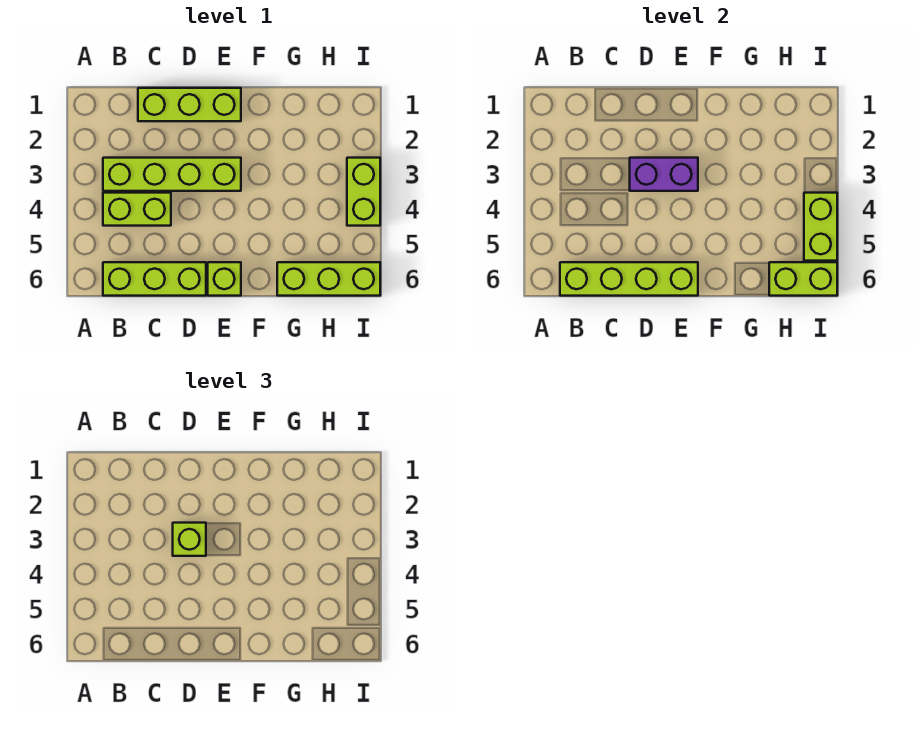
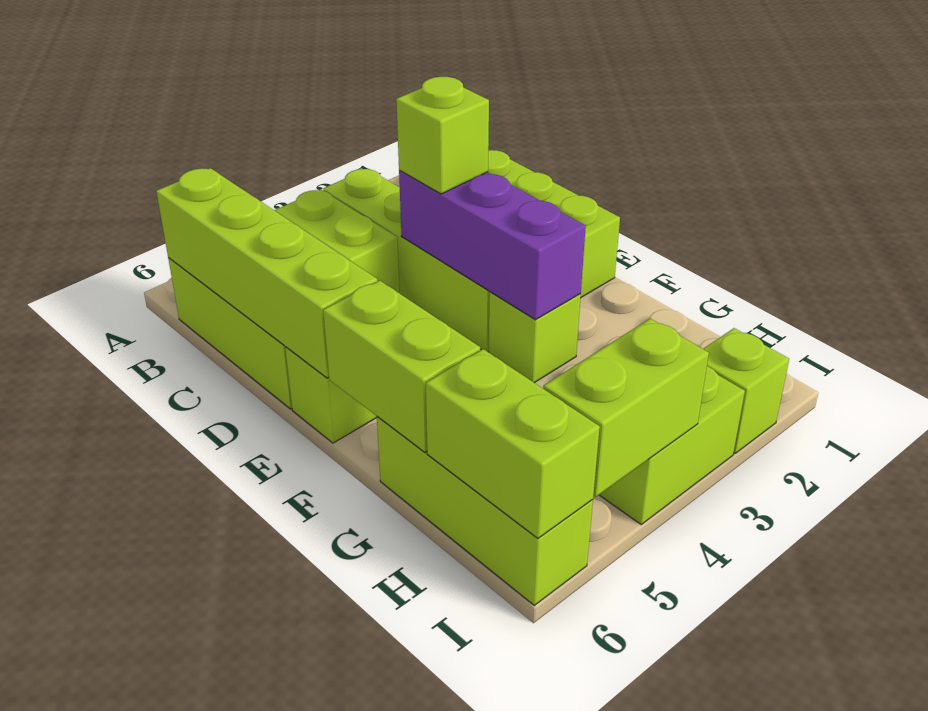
purple 1x2 brick [630,158,698,191] -> purple 1x3 brick [399,170,586,320]
none -> lime 1x1 brick [489,292,581,383]
none -> lime 1x2 brick [323,280,480,452]
none -> lime 1x1 brick [703,328,789,453]

